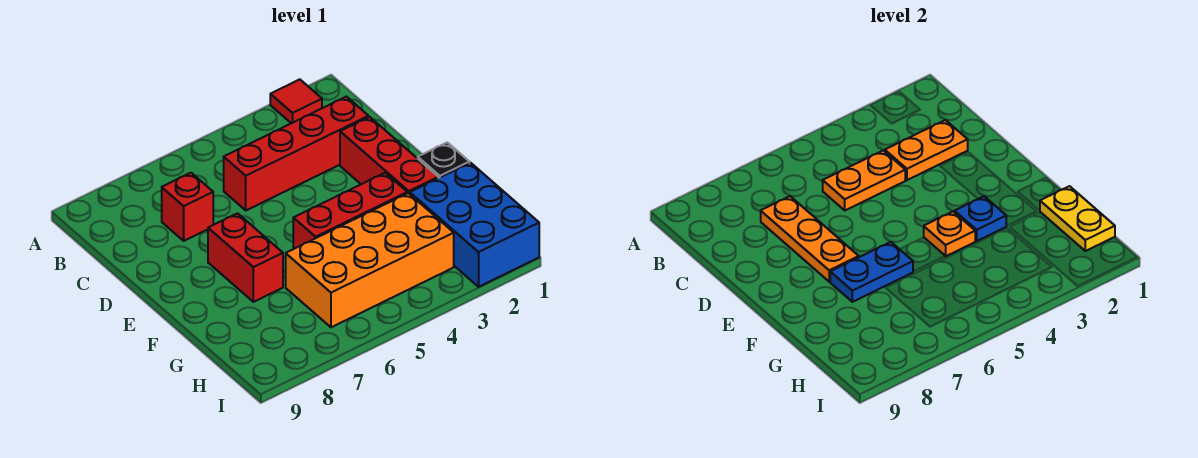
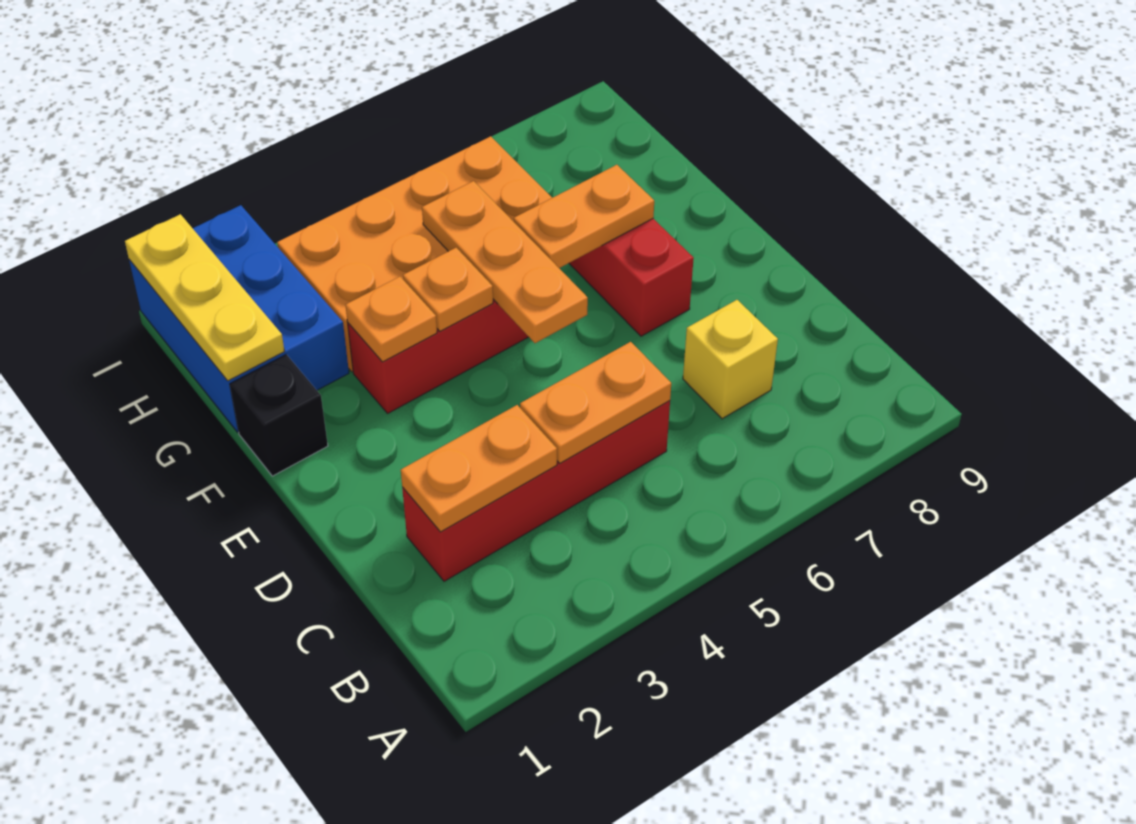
red 1x1 tile [270,79,322,123] -> none
red 1x1 brick [162,173,213,241] -> yellow 1x1 brick [683,300,778,419]
orange 1x3 plate [761,196,859,282] -> orange 1x3 plate moved to [422,181,588,343]
red 1x3 brick [340,117,438,194] -> none
blue 1x1 plate [955,196,1006,241] -> orange 1x1 plate [346,277,437,362]
blue 1x2 plate [830,242,913,302] -> orange 1x2 plate [514,165,654,268]
yellow 1x2 plate [1040,186,1115,251] -> yellow 1x3 plate [125,214,285,381]

